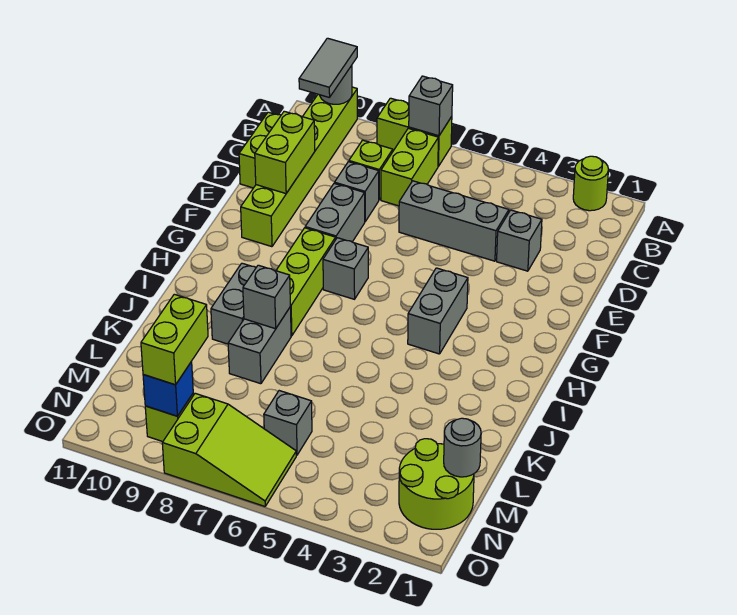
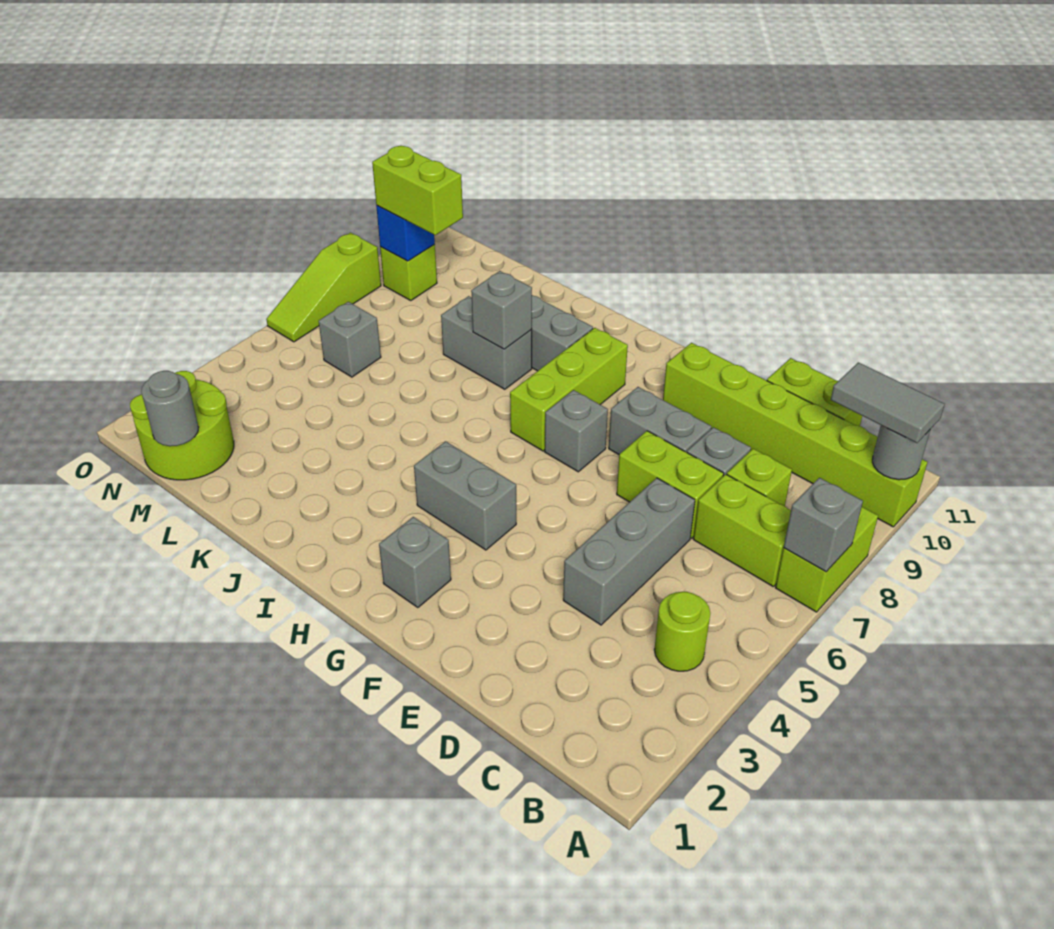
lime 1x1 round brick [573,156,608,211] -> lime 1x1 round brick moved to [654,592,710,671]
grey 1x1 brick [497,210,542,271] -> grey 1x1 brick moved to [379,517,451,608]
lime 1x2 brick [255,111,315,194] -> lime 1x2 brick moved to [617,431,724,538]
lime 1x3 brick [276,228,336,336] -> lime 1x3 brick turned to [510,328,628,451]
lime 2x3 slope [162,393,296,506] -> lime 1x3 slope [266,233,381,342]

